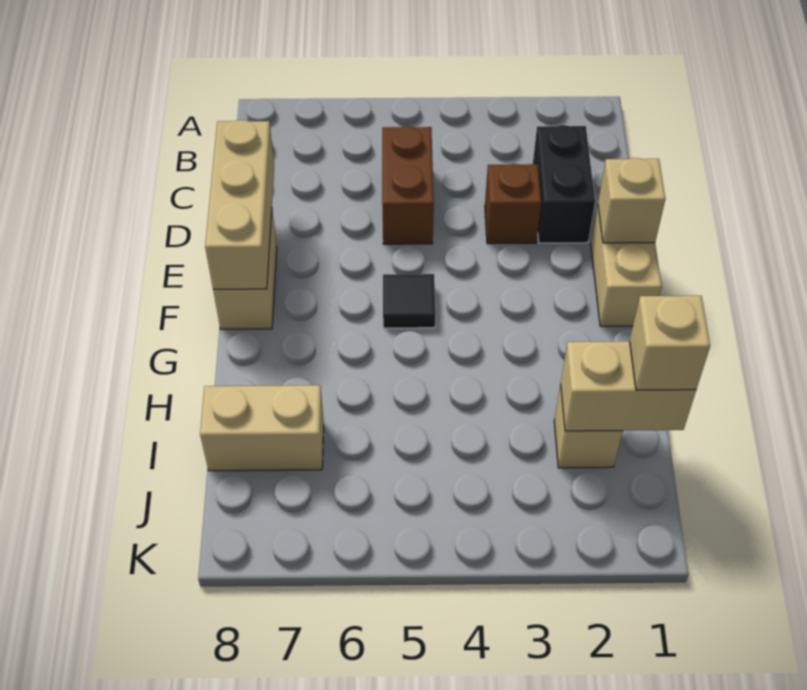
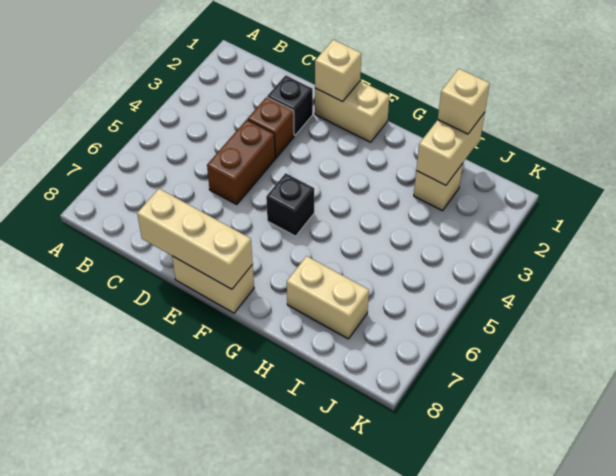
black 1x2 brick [533,125,595,243] -> black 1x1 brick [267,75,313,135]
brown 1x2 brick [382,126,434,244] -> brown 1x2 brick turned to [207,120,275,205]
black 1x1 tile [383,274,435,328] -> black 1x1 brick [266,173,314,236]
tan 1x2 brick [200,385,324,471] -> tan 1x2 brick turned to [287,256,369,339]

